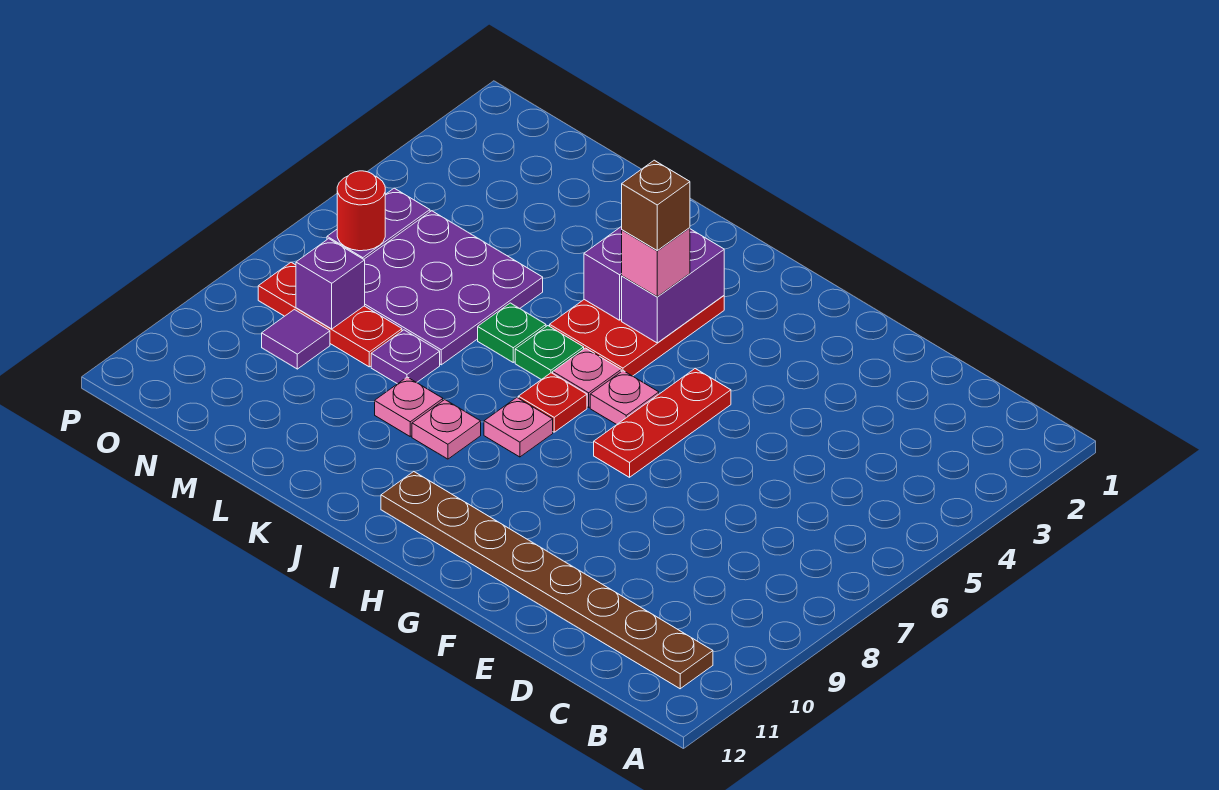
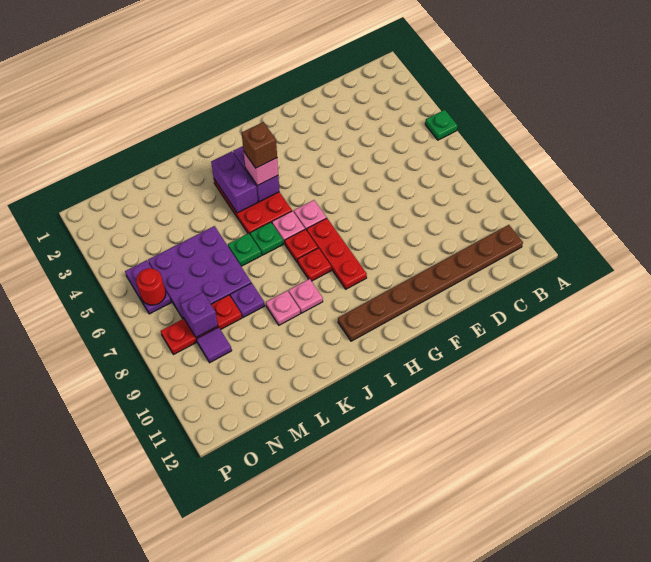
none -> green 1x1 plate [425,110,458,140]
red 1x3 plate [594,368,731,477] -> red 1x3 plate moved to [307,218,367,289]
pink 1x1 plate [484,397,553,457] -> red 1x1 plate [298,248,331,281]

